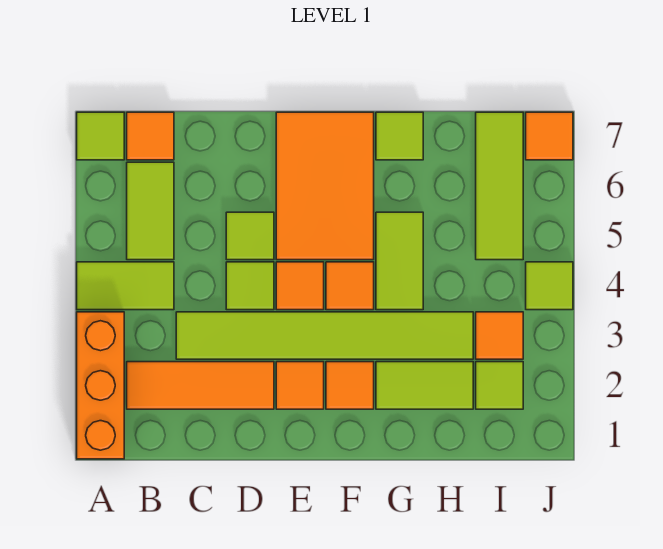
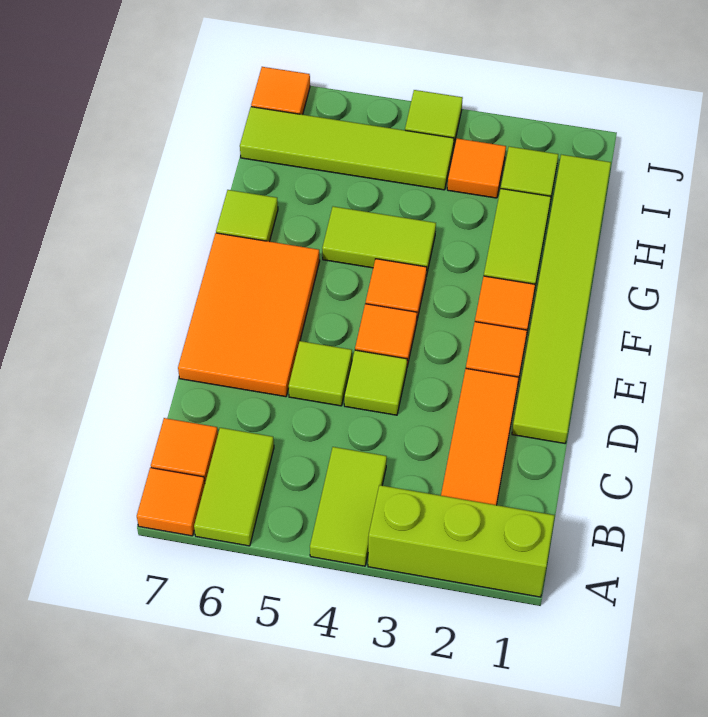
orange 1x3 brick [77,312,124,459] -> lime 1x3 brick [368,485,555,597]
lime 1x1 tile [77,112,124,160] -> orange 1x1 tile [137,468,205,536]
lime 1x2 tile [127,162,174,260] -> lime 1x2 tile turned to [194,428,274,546]
lime 1x6 tile [176,312,473,359] -> lime 1x6 tile moved to [512,155,611,443]
orange 2x3 tile [276,112,374,260] -> orange 2x3 tile turned to [178,233,320,397]
lime 1x3 tile [476,112,523,260] -> lime 1x4 tile [240,107,454,190]

